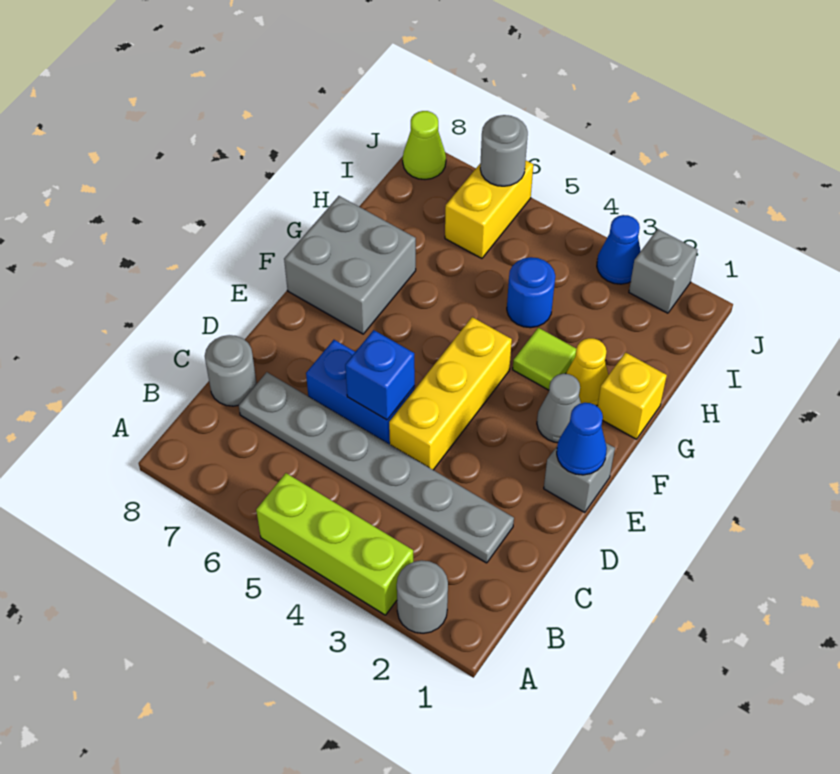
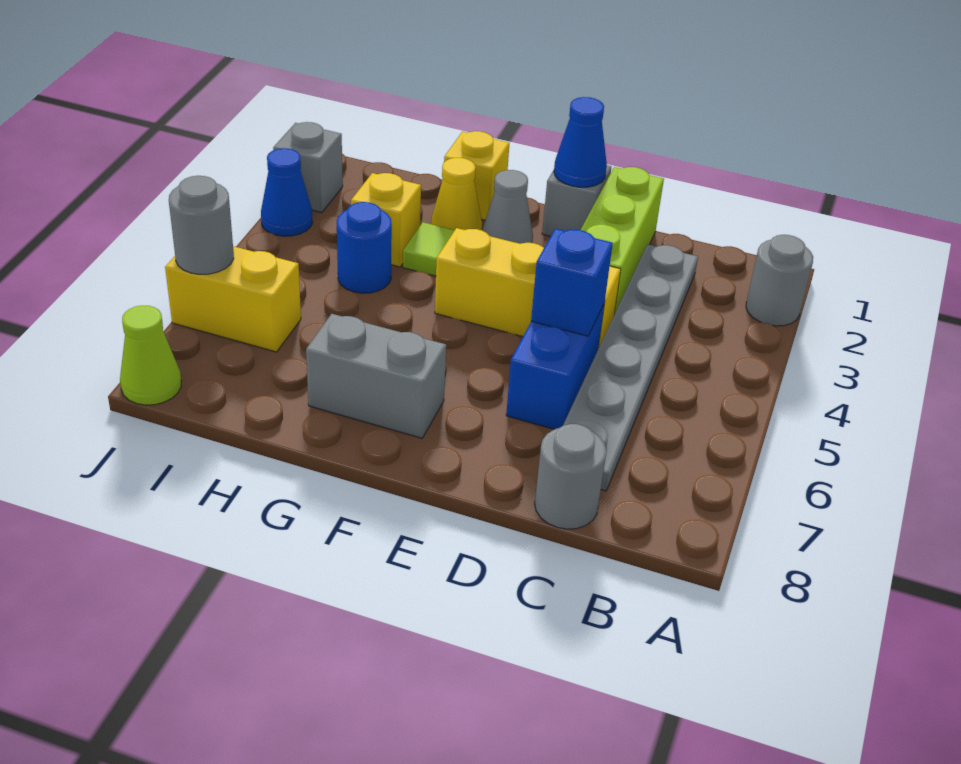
lime 1x3 brick [256,473,413,615] -> lime 1x3 brick moved to [581,167,664,314]
grey 2x2 brick [284,196,416,334] -> grey 1x2 brick [306,314,446,438]
none -> yellow 1x1 brick [351,173,421,267]

